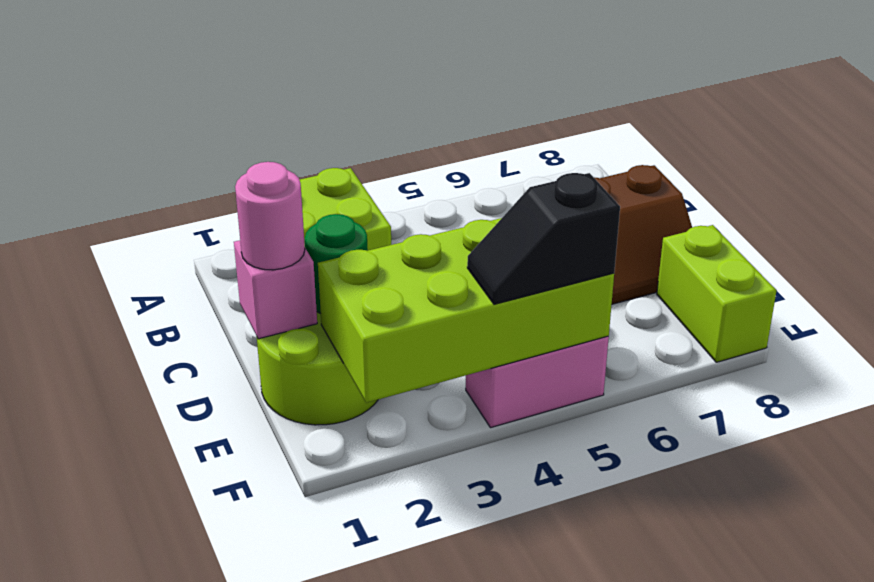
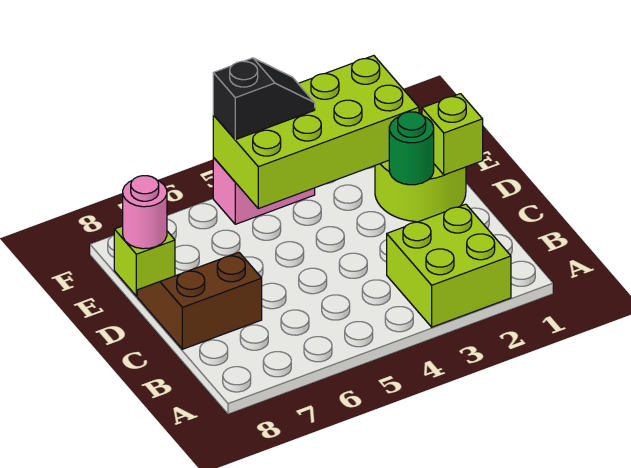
pink 1x1 brick [234,240,317,339] -> lime 1x1 brick [422,94,483,175]
pink 1x1 round brick [235,162,305,270] -> pink 1x1 round brick moved to [123,176,167,249]
lime 1x2 brick [657,225,777,362] -> lime 1x1 brick [114,226,175,296]

